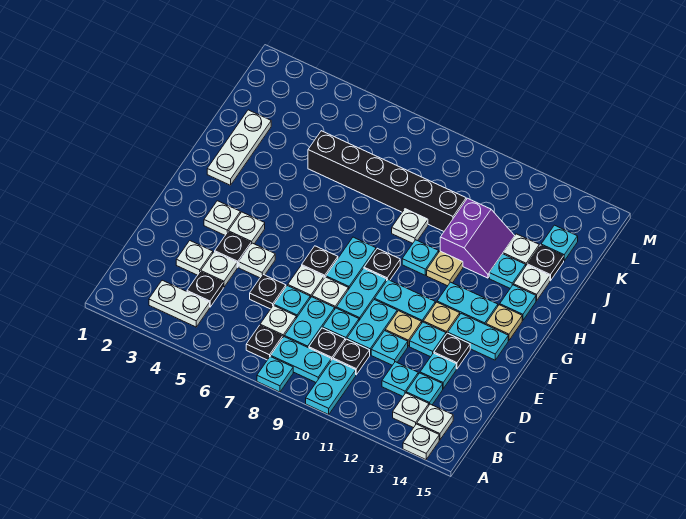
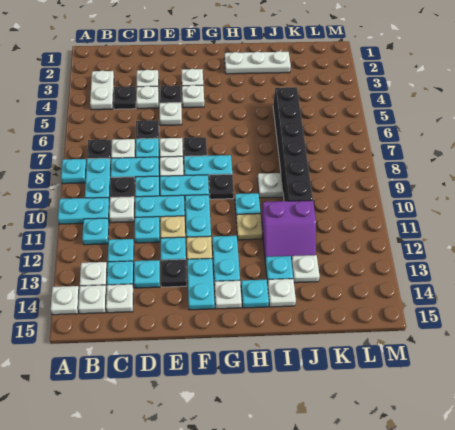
black 1x1 plate [333,339,370,375] -> white 1x1 plate [109,197,135,223]
none -> white 1x1 plate [106,284,133,313]
tan 1x1 plate [486,305,522,340] -> white 1x1 plate [215,280,242,309]
black 1x1 plate [527,245,564,281] -> none
cyan 1x1 plate [541,225,578,261] -> cyan 1x1 plate moved to [82,218,109,245]

